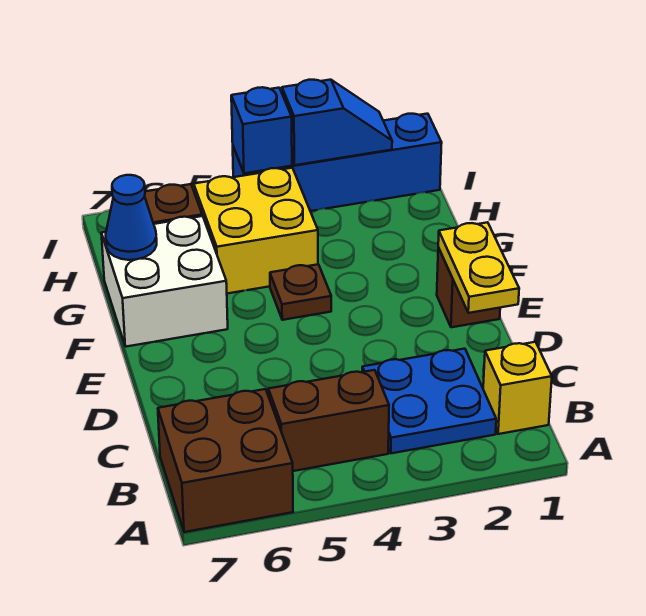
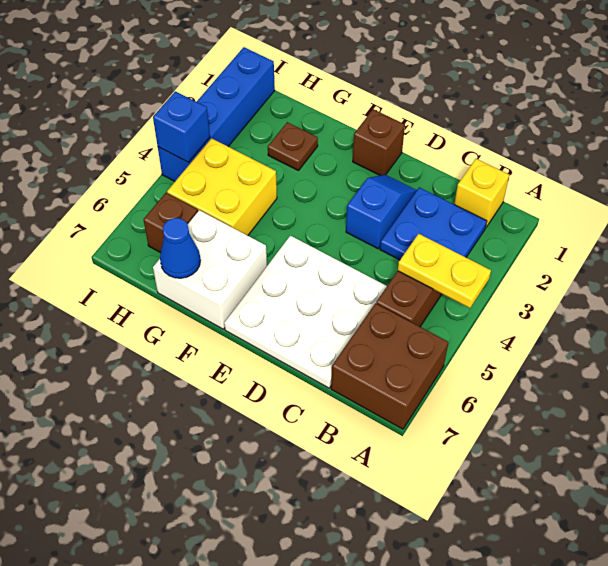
none -> white 3x3 plate [224,236,387,388]
yellow 1x2 plate [438,222,519,313] -> yellow 1x2 plate moved to [398,234,491,308]
brown 1x1 plate [270,264,331,320] -> brown 1x1 plate moved to [268,122,318,171]
blue 1x2 slope [282,80,392,165] -> blue 1x2 slope moved to [346,175,417,249]

